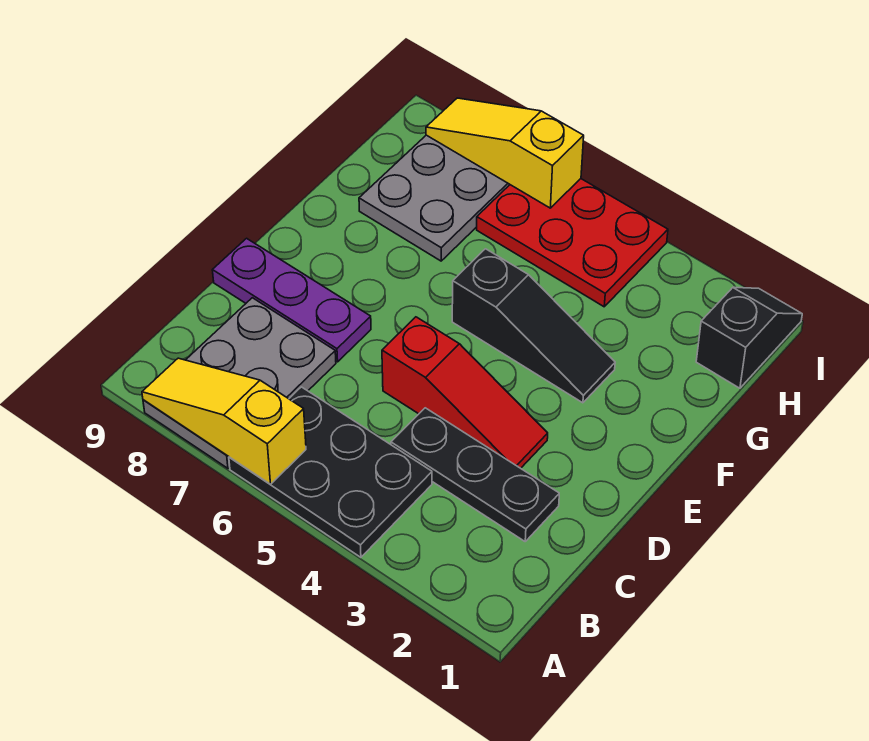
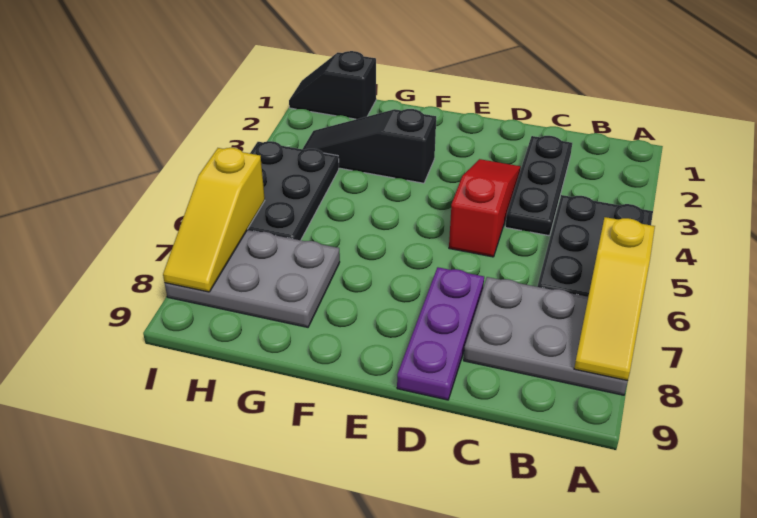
black 1x3 slope [452,249,615,403] -> black 1x3 slope turned to [303,109,436,183]
red 2x3 plate [477,179,668,307] -> black 2x3 plate [247,141,339,240]

